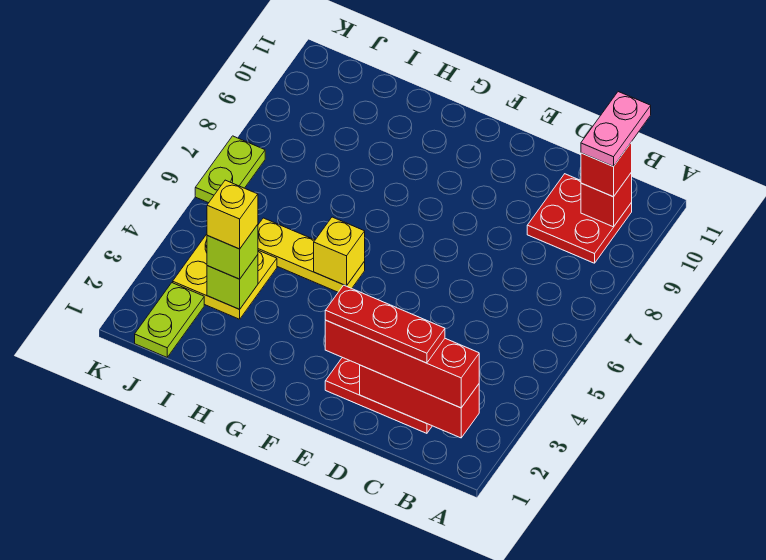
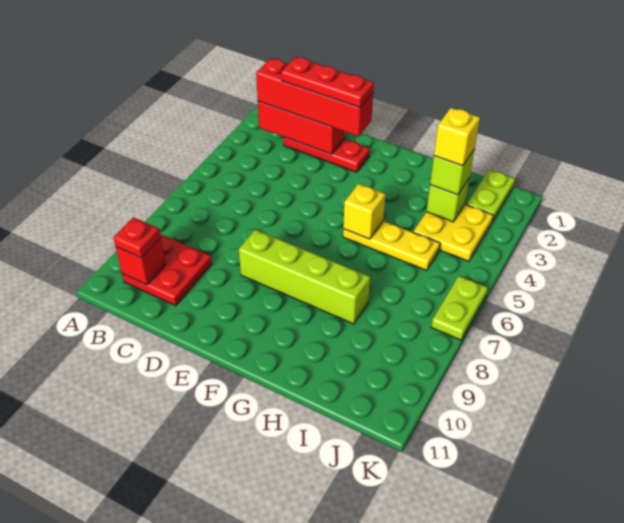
red 1x1 brick [581,142,632,197] -> red 1x1 plate [113,217,161,258]
pink 1x2 plate [581,92,651,167] -> none
none -> lime 1x4 brick [239,230,370,324]

